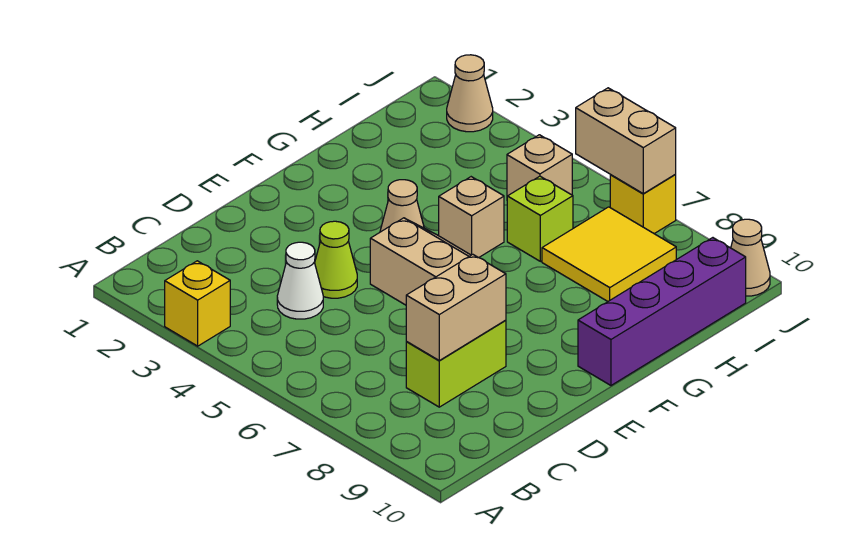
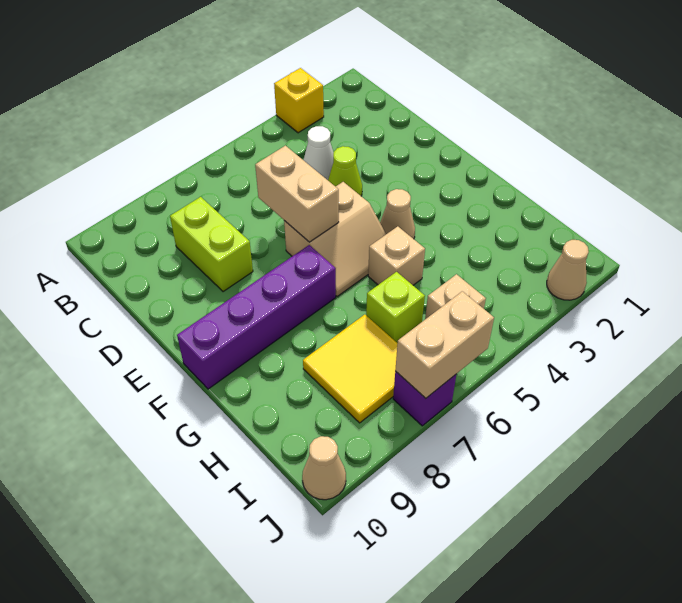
tan 1x2 brick [406,255,506,360] -> tan 1x2 brick moved to [255,145,339,242]
purple 1x4 brick [578,238,746,385] -> purple 1x4 brick turned to [177,245,336,389]
yellow 1x1 brick [610,175,676,234] -> purple 1x1 brick [393,371,456,426]

